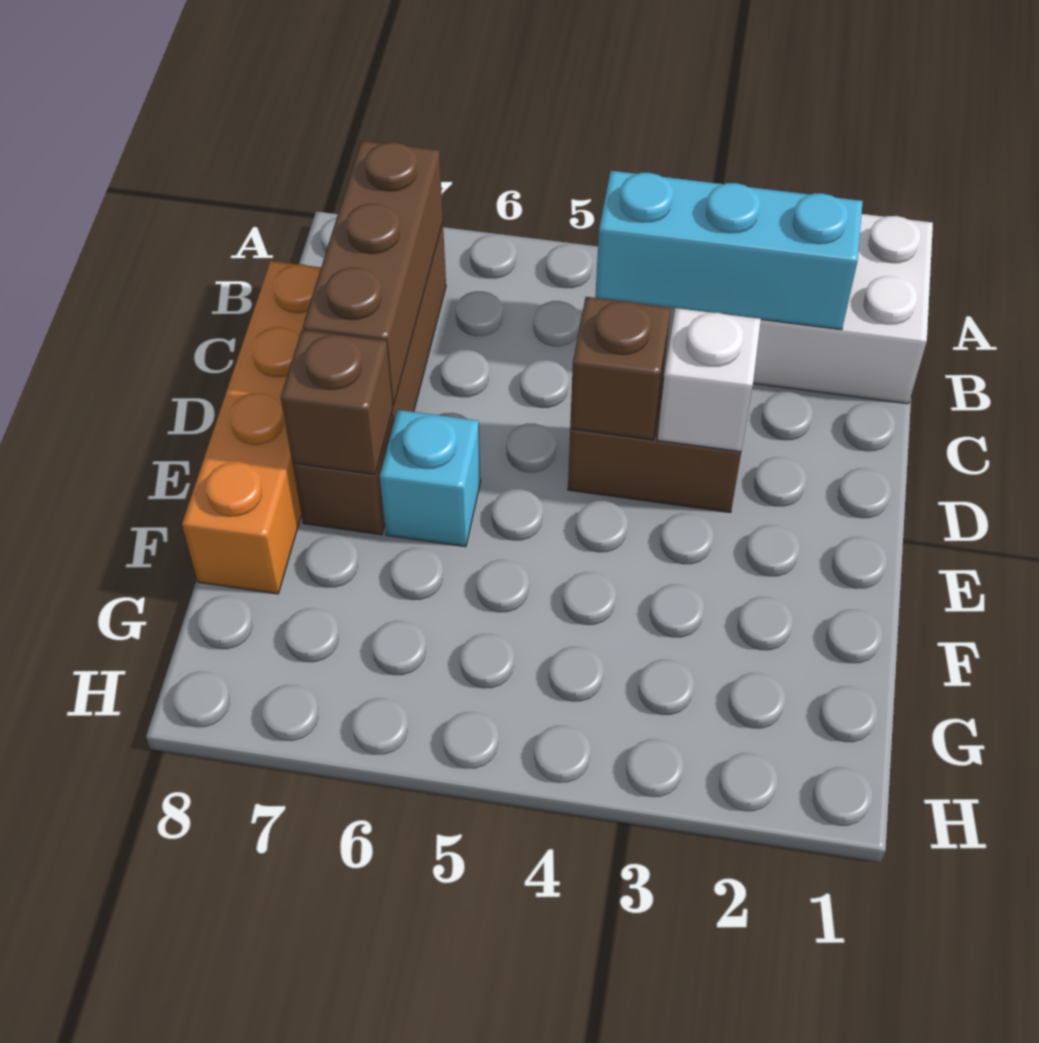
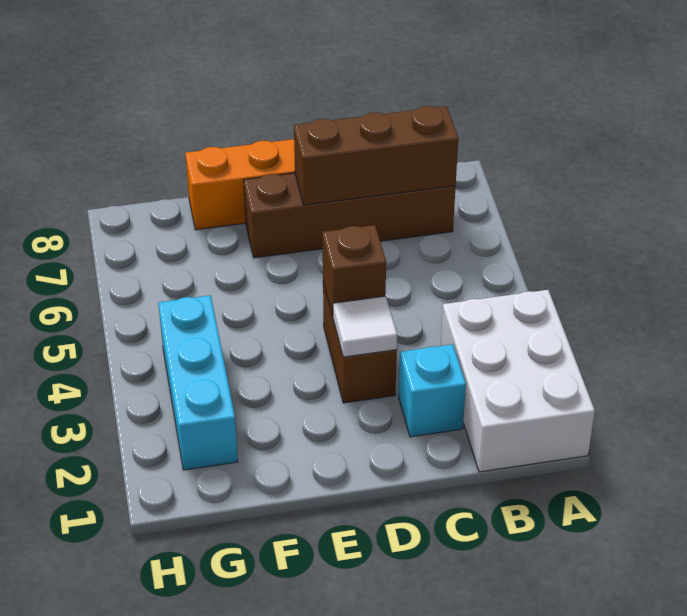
cyan 1x3 brick [595,171,863,330] -> cyan 1x3 brick moved to [158,295,238,470]
white 1x1 brick [658,308,761,452] -> white 1x1 tile [333,296,397,357]
cyan 1x1 brick [380,410,481,547] -> cyan 1x1 brick moved to [399,344,466,437]
brown 1x1 brick [281,330,393,474] -> none

